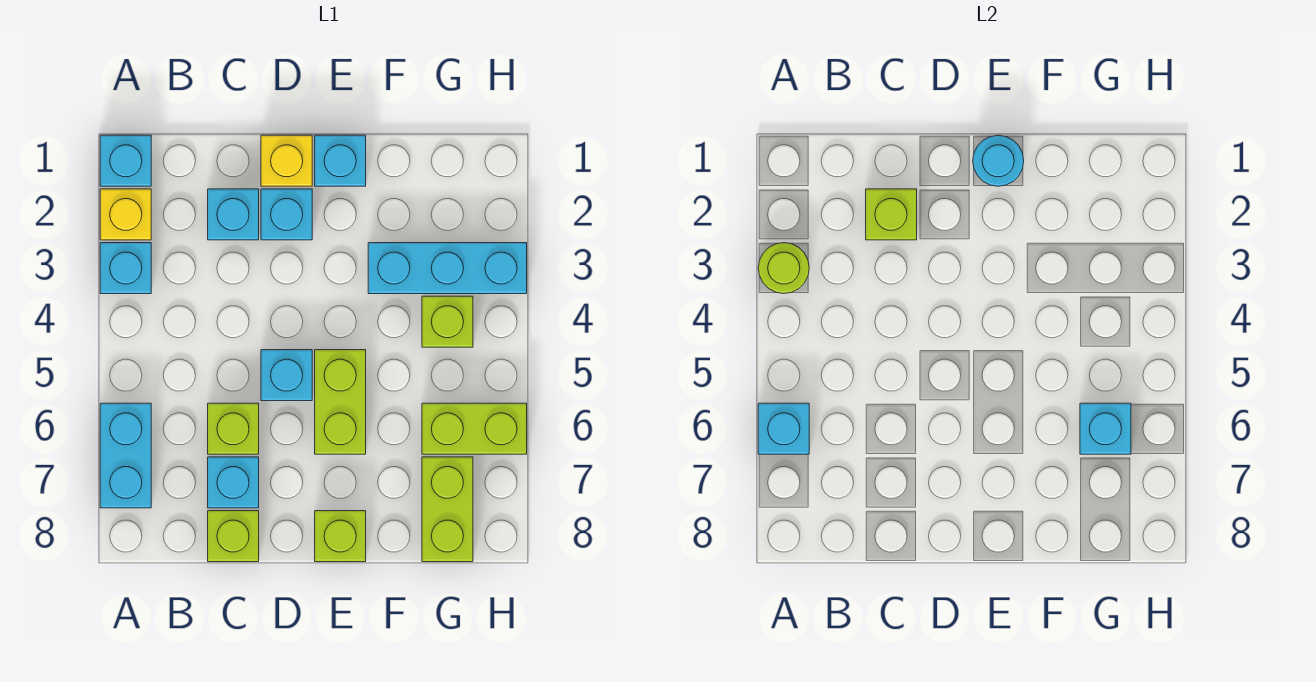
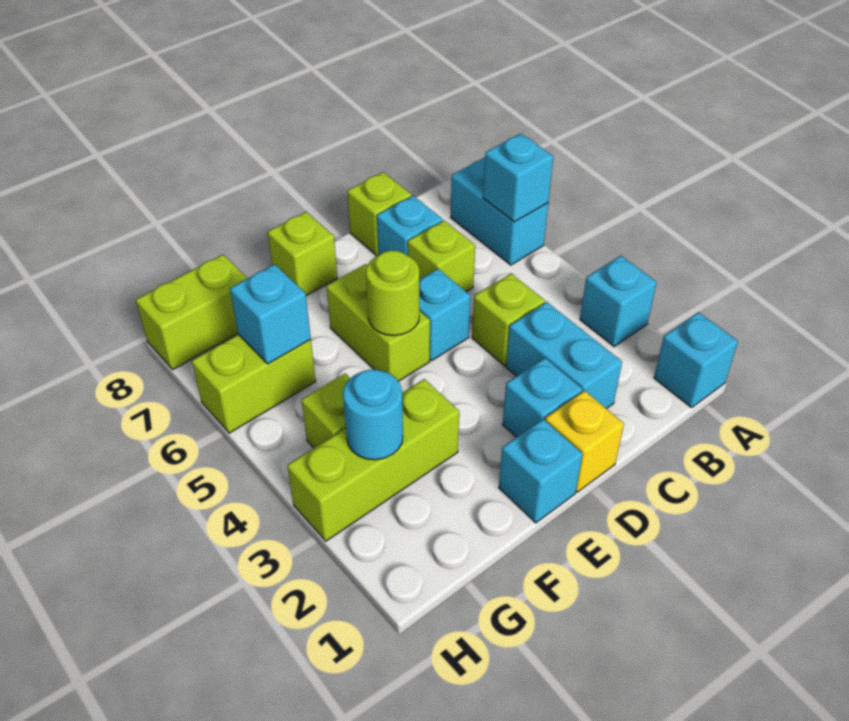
yellow 1x1 brick [100,189,151,240] -> none
lime 1x1 round brick [758,243,809,294] -> lime 1x1 round brick moved to [366,251,419,336]
cyan 1x1 brick [208,189,259,240] -> cyan 1x2 brick [506,302,622,409]
lime 1x1 brick [866,189,917,240] -> lime 1x1 brick moved to [472,274,545,366]
cyan 1x1 round brick [973,135,1024,186] -> cyan 1x1 round brick moved to [343,370,403,460]
cyan 1x3 brick [368,243,527,294] -> lime 1x3 brick [287,379,459,541]
lime 1x2 brick [422,457,473,562] -> lime 1x2 brick turned to [136,255,248,370]

